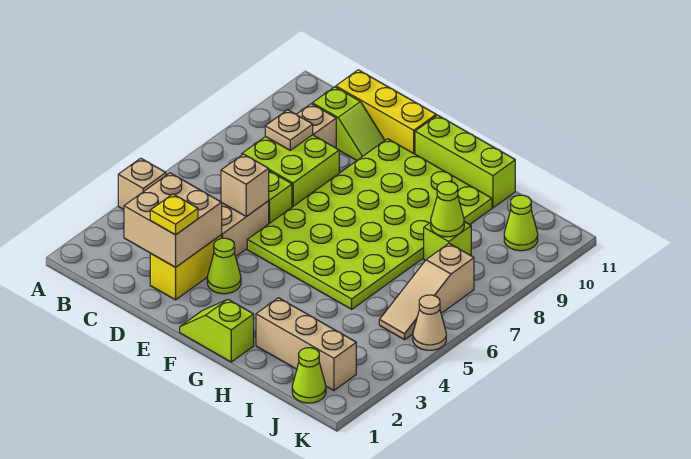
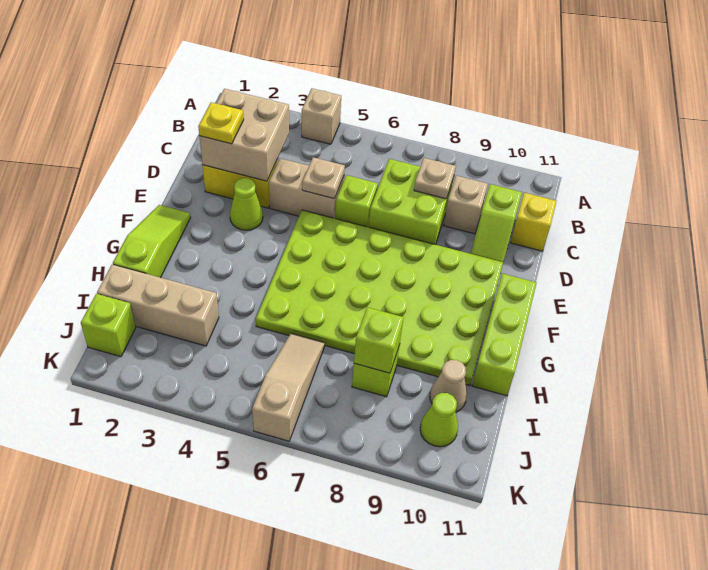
yellow 1x3 brick [336,70,436,154] -> yellow 1x1 brick [511,193,556,251]
tan 1x1 brick [221,154,269,216] -> tan 1x1 plate [302,157,345,199]
lime 1x2 slope [180,299,254,362] -> lime 1x3 slope [113,205,191,278]
tan 1x3 brick [256,298,356,390] -> tan 1x3 brick turned to [97,264,219,346]
lime 1x1 cone [431,181,464,237] -> lime 1x1 brick [354,307,404,373]
lime 1x1 cone [292,348,326,403] -> lime 1x1 brick [81,294,135,357]
tan 1x3 slope [379,244,474,340] -> tan 1x3 slope turned to [252,334,325,441]
tan 1x1 cone [413,295,446,350] -> tan 1x1 cone moved to [430,360,467,412]

